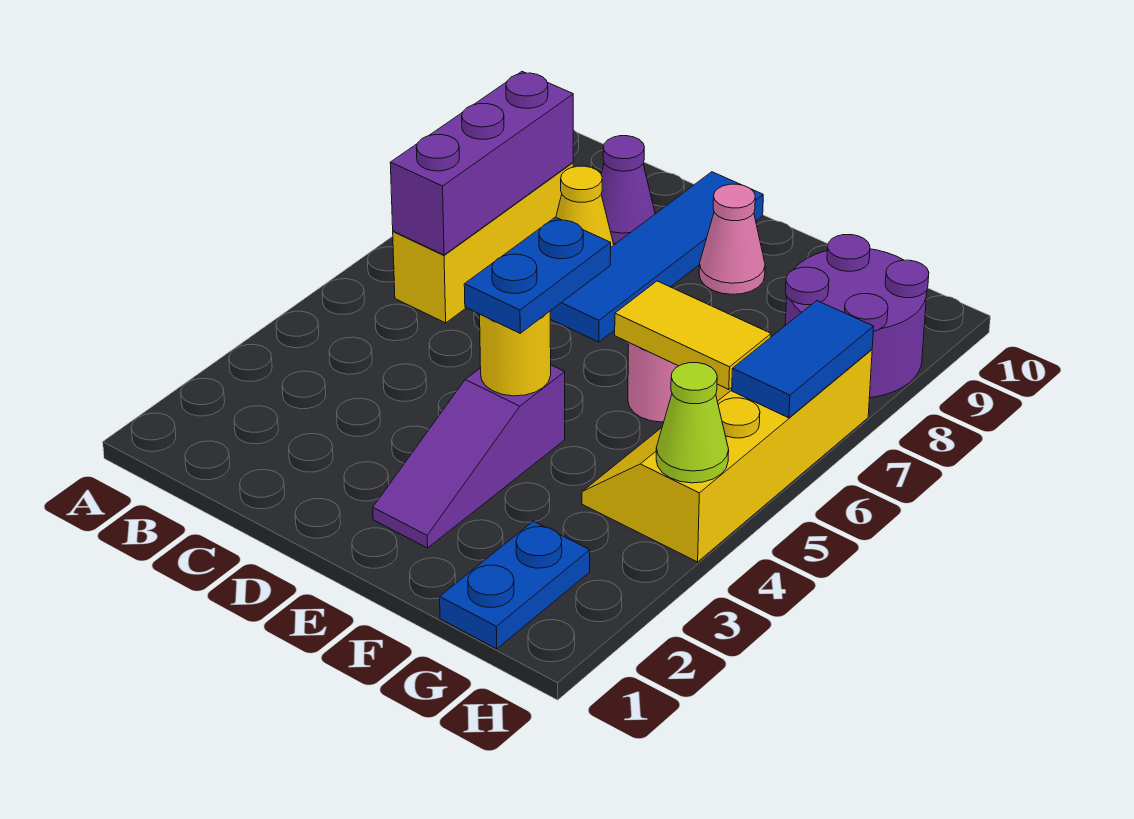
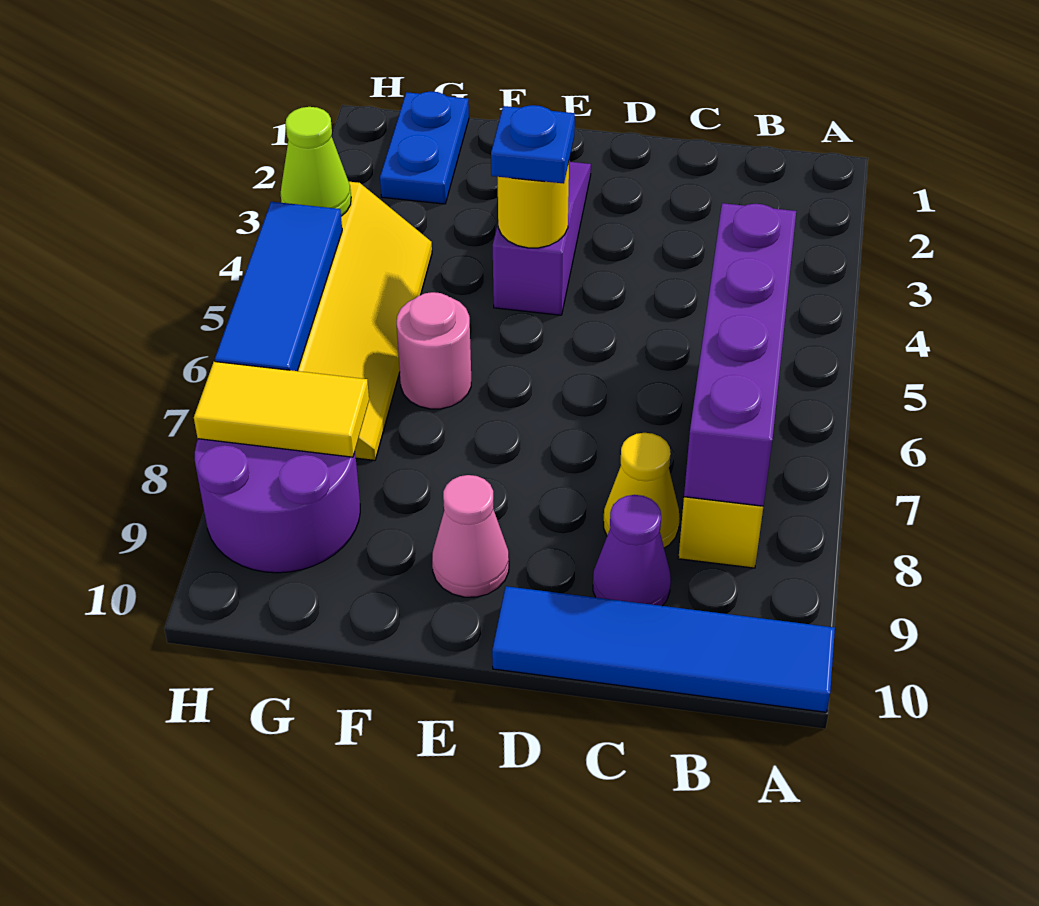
purple 1x3 brick [390,72,573,255] -> purple 1x4 brick [684,203,796,506]
blue 1x4 tile [550,172,763,342] -> blue 1x4 tile turned to [492,586,835,712]
blue 1x2 plate [464,217,611,333] -> blue 1x1 plate [491,105,575,184]
yellow 1x2 tile [615,281,771,390] -> yellow 1x2 tile moved to [194,362,369,457]
blue 1x2 tile [732,301,874,418] -> blue 1x3 tile [215,202,342,371]

